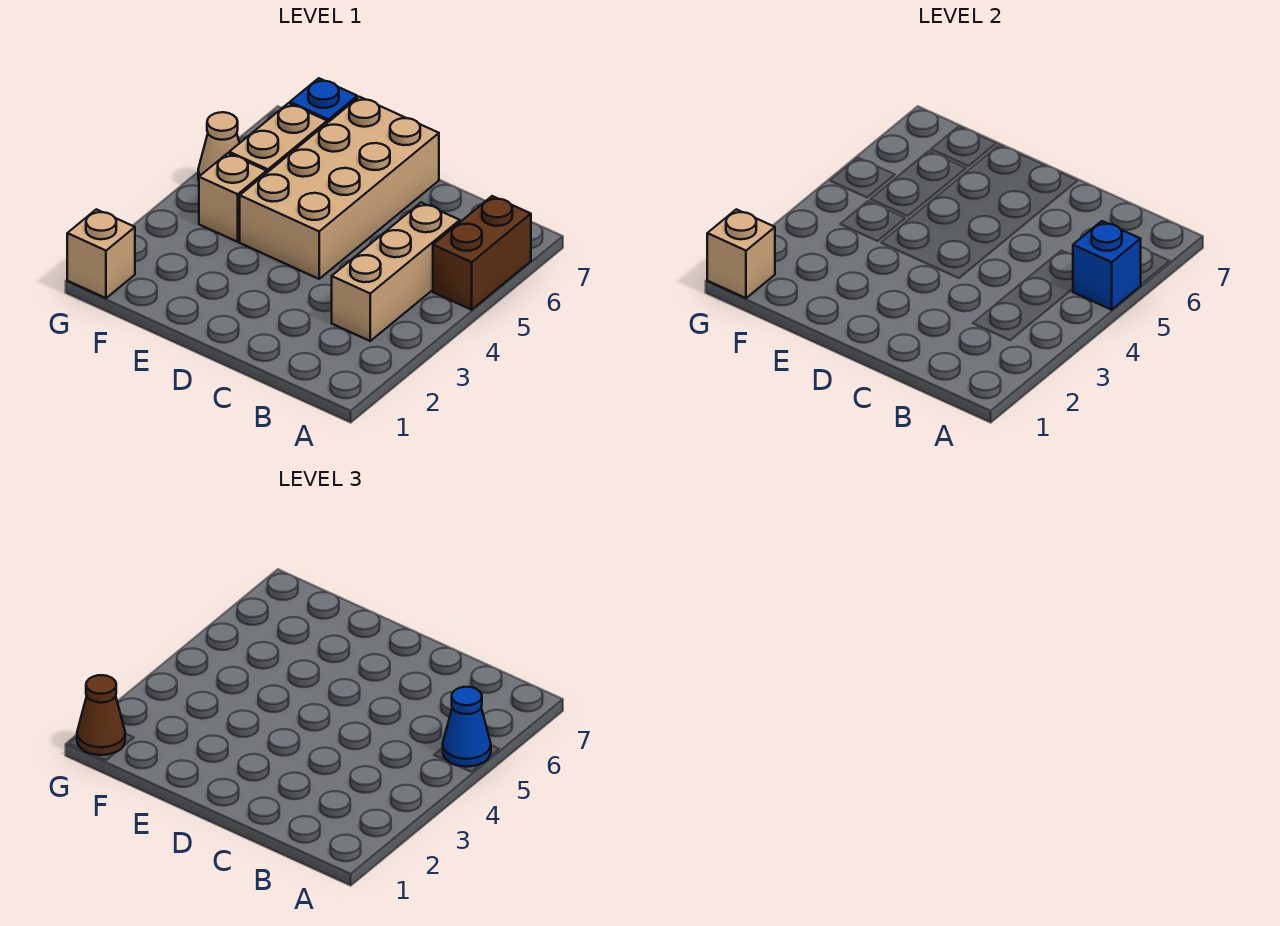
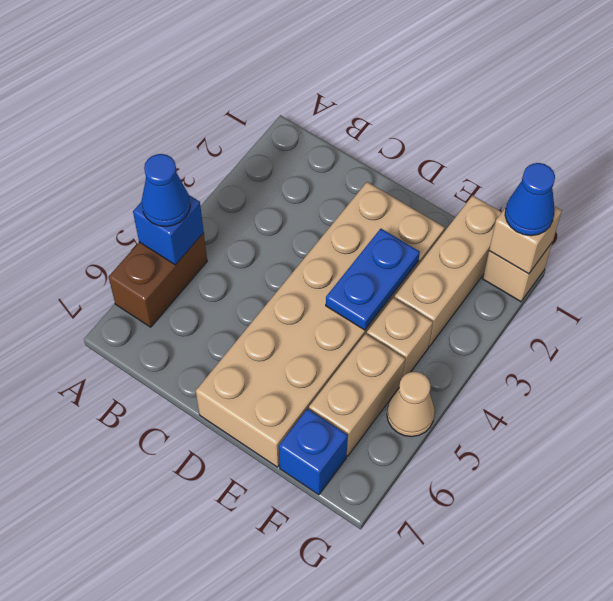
tan 1x3 brick [332,202,460,341] -> tan 1x3 brick moved to [394,195,502,346]
tan 2x4 brick [240,97,439,279] -> tan 2x6 brick [196,182,445,467]
none -> blue 1x2 plate [326,229,420,330]
brown 1x1 cone [77,675,125,755] -> blue 1x1 cone [505,163,555,236]

